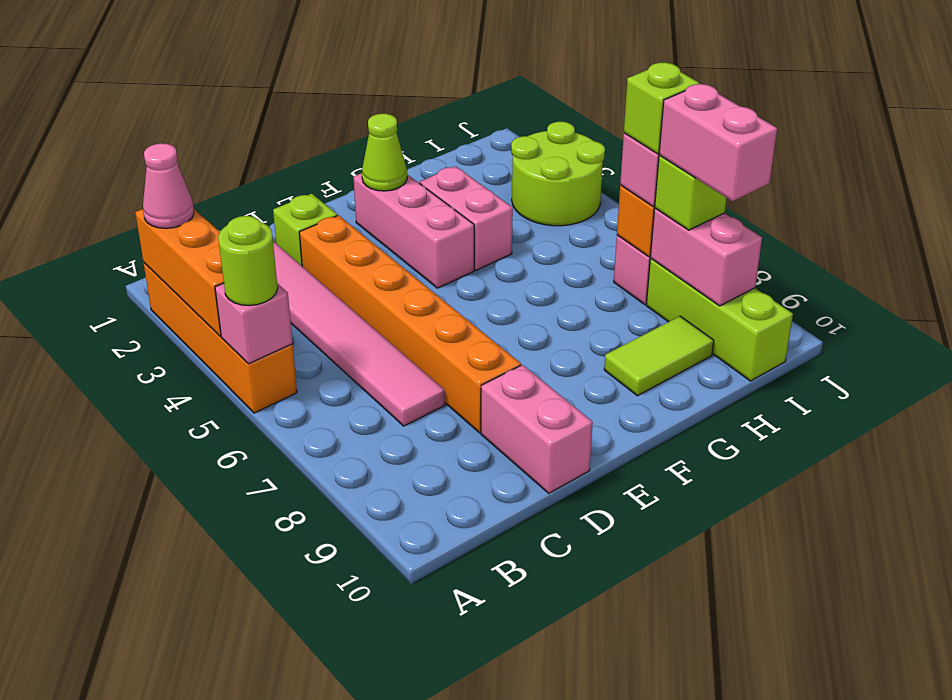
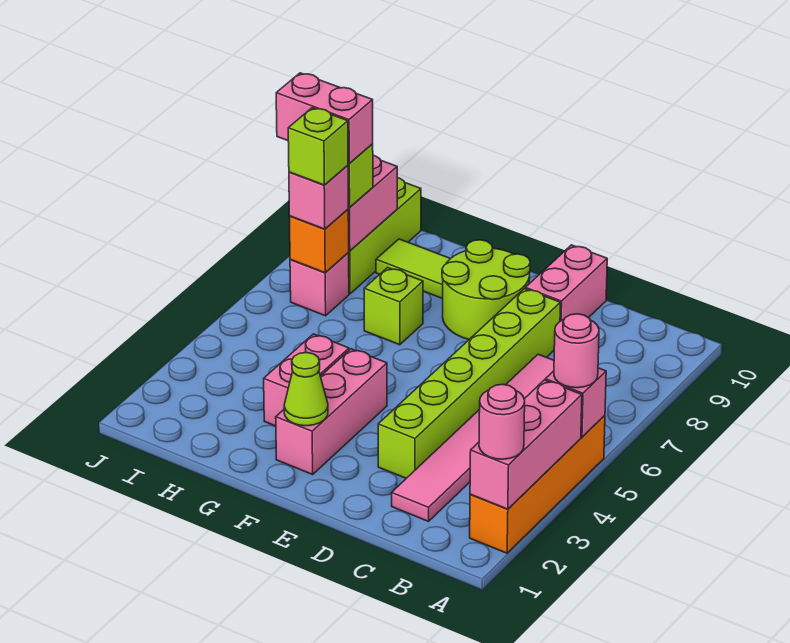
orange 1x3 brick [135,209,224,336] -> pink 1x3 brick [470,380,582,509]
pink 1x1 cone [143,143,194,228] -> pink 1x1 round brick [479,384,525,459]
lime 1x1 round brick [218,216,278,305] -> pink 1x1 round brick [554,314,599,388]
lime 1x1 brick [273,194,337,266] -> lime 1x1 brick moved to [364,268,423,345]
orange 1x6 brick [299,215,521,433] -> lime 1x6 brick [378,289,560,478]
lime 2x2 round brick [511,122,605,226] -> lime 2x2 round brick moved to [442,240,530,339]
pink 1x2 brick [659,84,777,201] -> pink 1x2 brick turned to [276,73,373,164]

